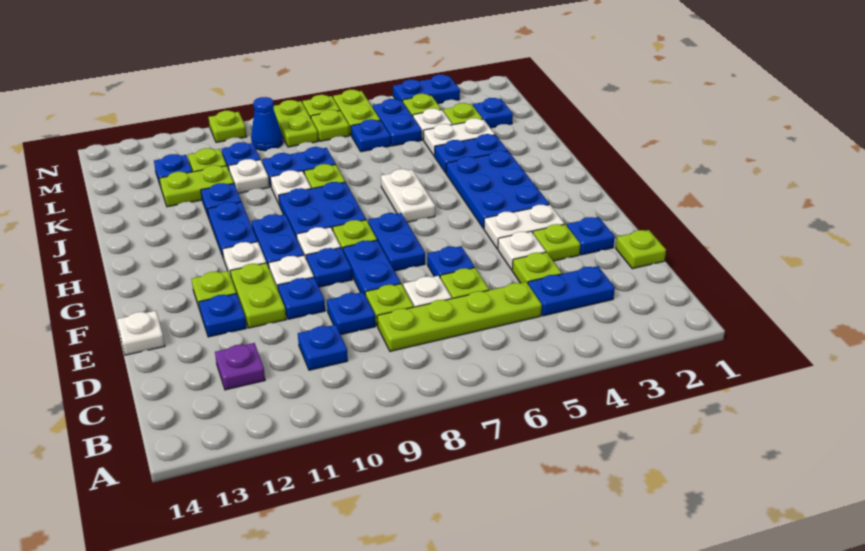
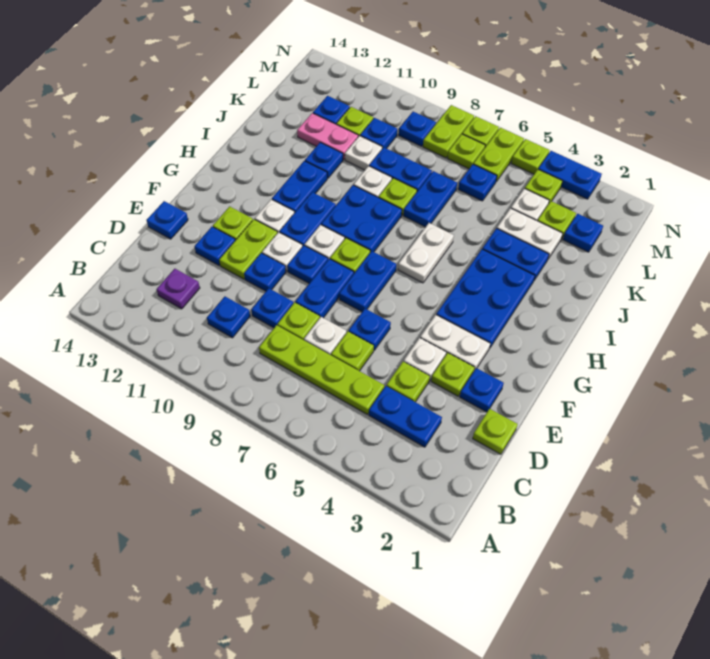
white 1x1 plate [117,311,165,355] -> blue 1x1 plate [146,201,188,239]
lime 1x2 plate [159,165,234,207] -> pink 1x2 plate [297,113,358,160]
blue 1x2 plate [373,99,422,146] -> blue 1x2 plate moved to [403,171,457,227]
blue 1x1 cone [251,97,283,151] -> blue 1x1 plate [399,112,436,146]
lime 1x1 plate [209,111,247,142] -> lime 1x1 plate moved to [511,139,549,174]

